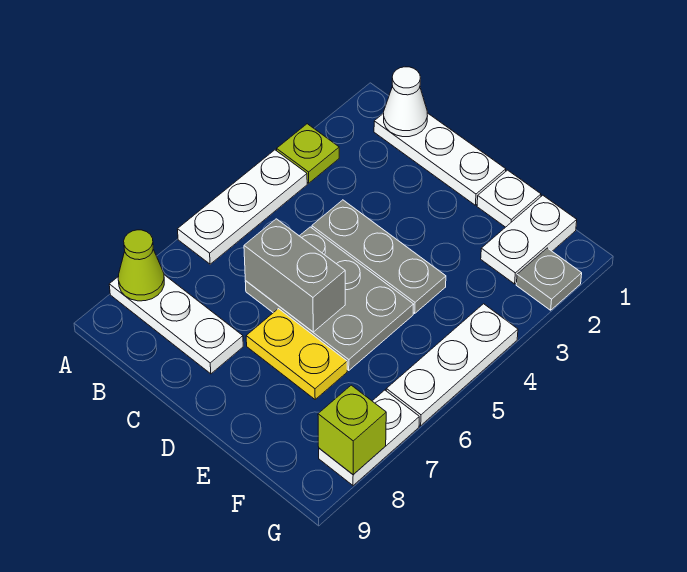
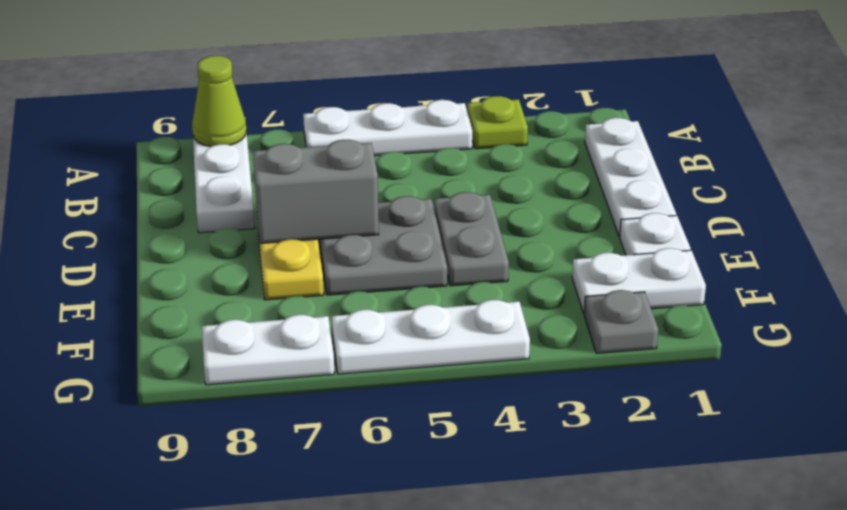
white 1x1 cone [384,67,427,137] -> none
grey 1x3 plate [312,200,446,313] -> grey 1x2 plate [434,192,509,286]
grey 2x3 plate [245,227,414,370] -> grey 2x2 plate [319,196,447,295]
grey 1x2 brick [244,219,345,332] -> grey 1x2 brick turned to [253,140,379,243]
lime 1x1 brick [318,385,386,474] -> none

